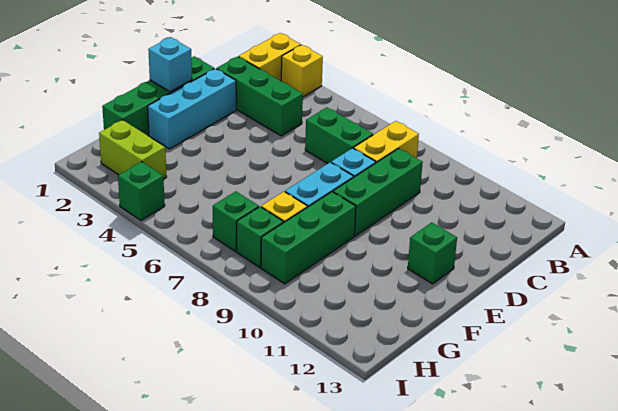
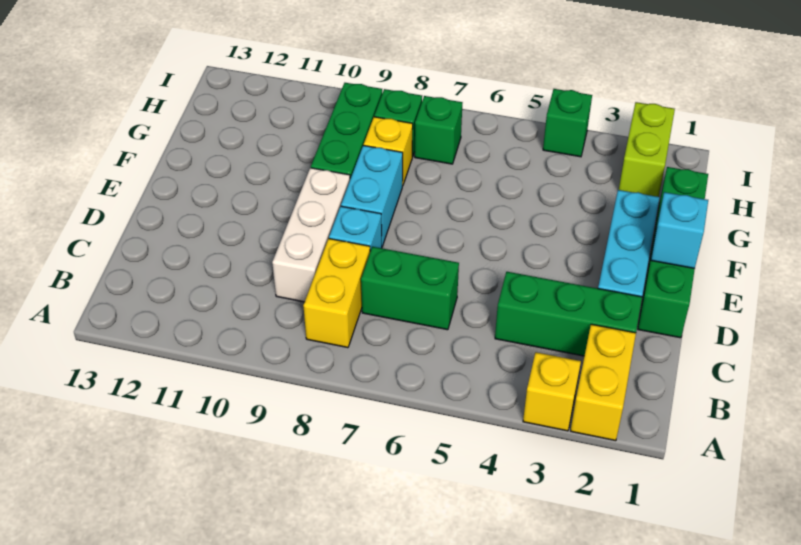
green 1x3 brick [333,148,423,236] -> white 1x3 brick [272,168,350,302]
green 1x1 brick [408,222,457,284] -> none
lime 1x2 brick [99,120,166,179] -> lime 1x2 brick turned to [619,102,675,197]

